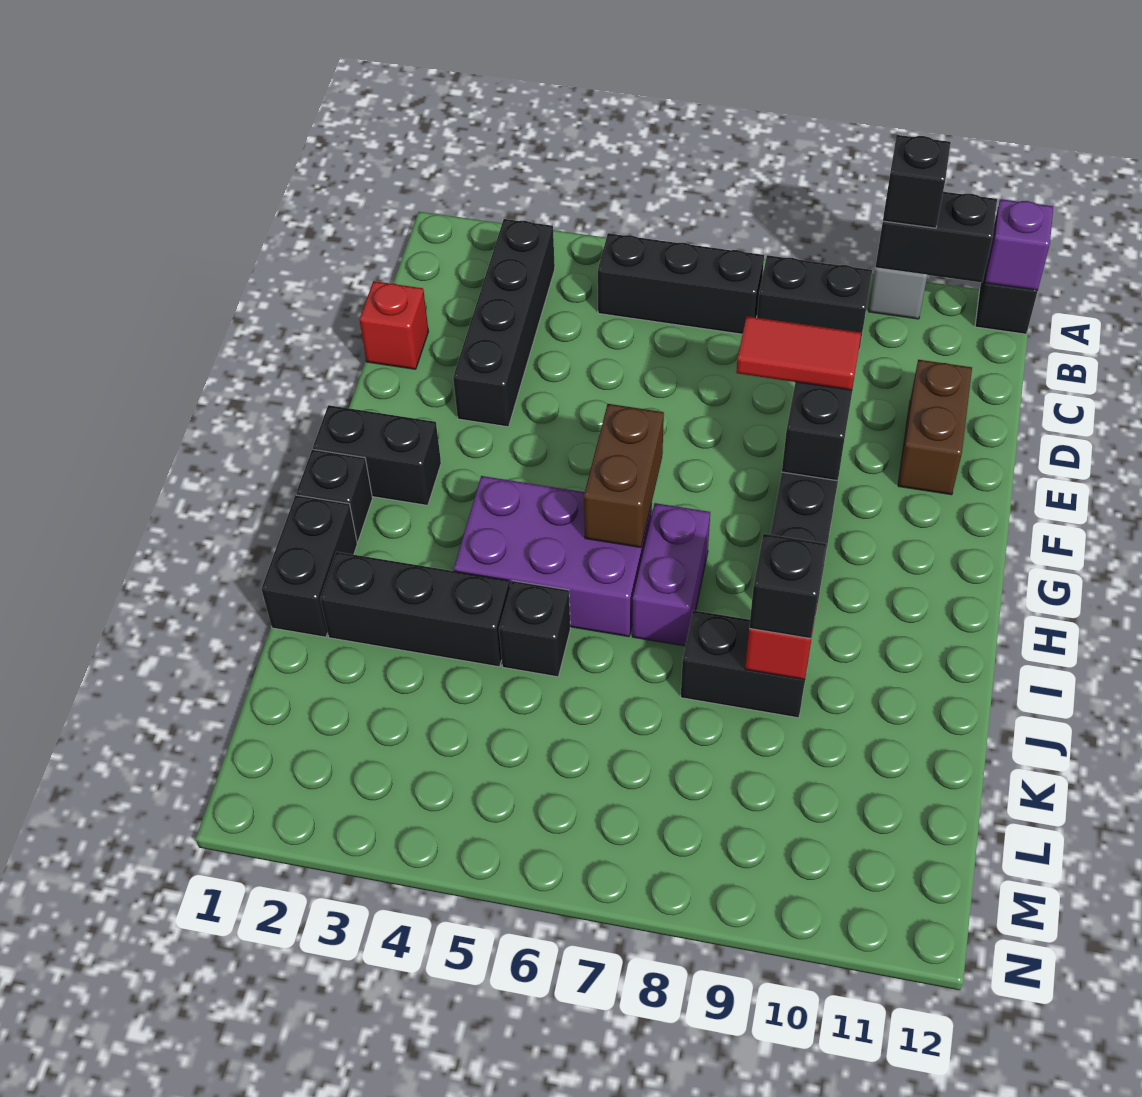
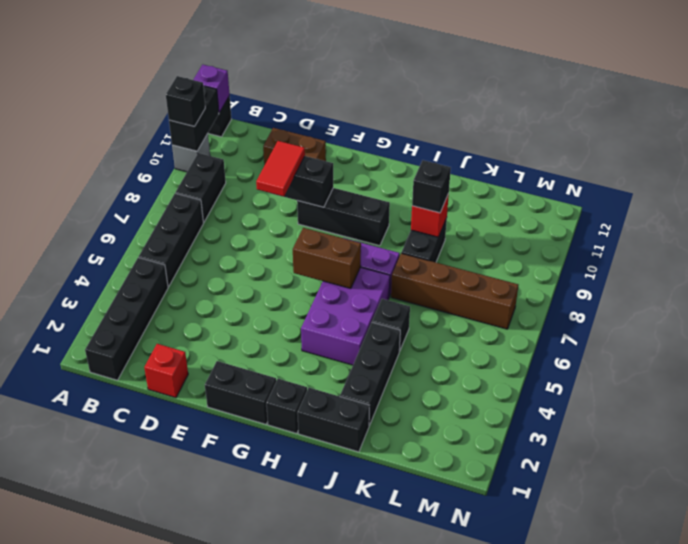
black 1x4 brick [453,219,555,427] -> black 1x4 brick turned to [85,257,168,380]
black 1x2 brick [313,405,441,505] -> black 1x2 brick turned to [205,361,276,424]
none -> brown 1x4 brick [391,253,518,329]

